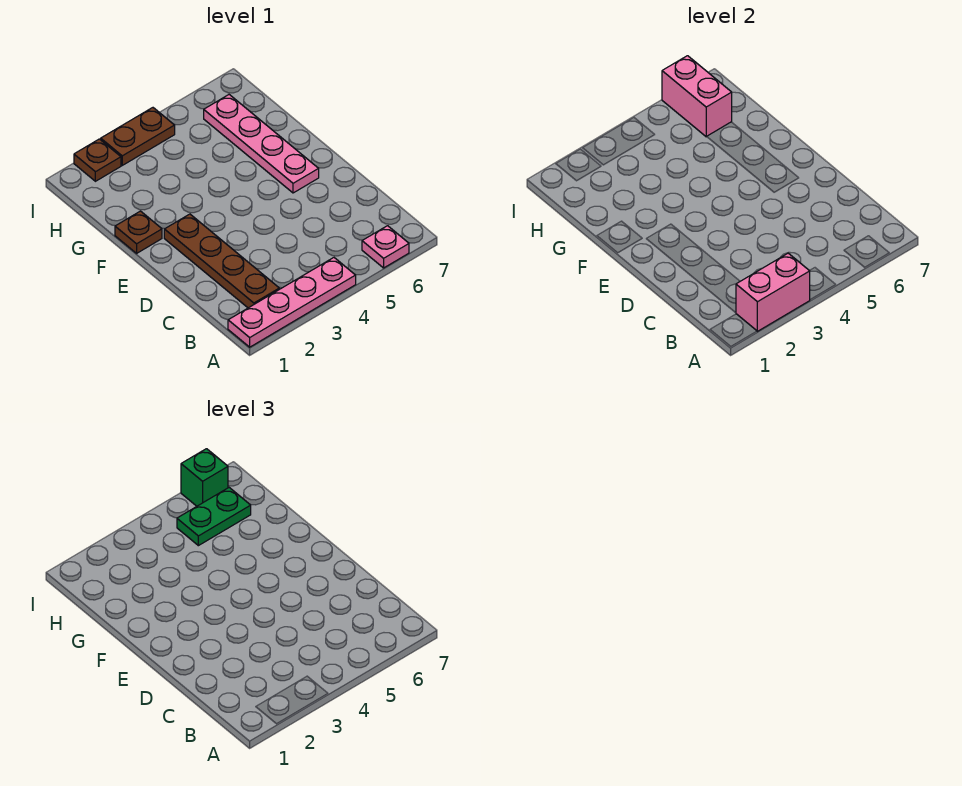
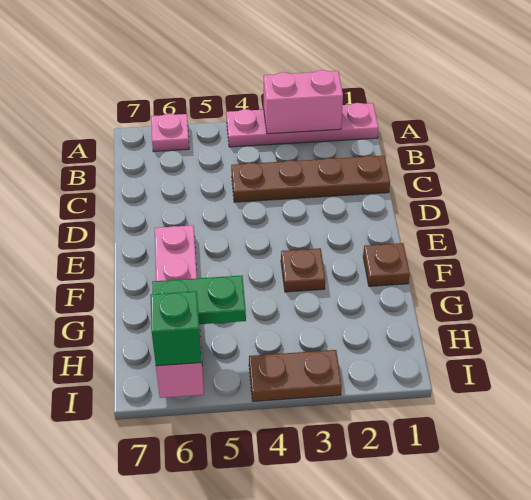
brown 1x4 plate [164,214,279,308] -> brown 1x4 plate turned to [231,156,390,202]
brown 1x1 plate [74,139,121,181] -> brown 1x1 plate moved to [281,248,325,292]

